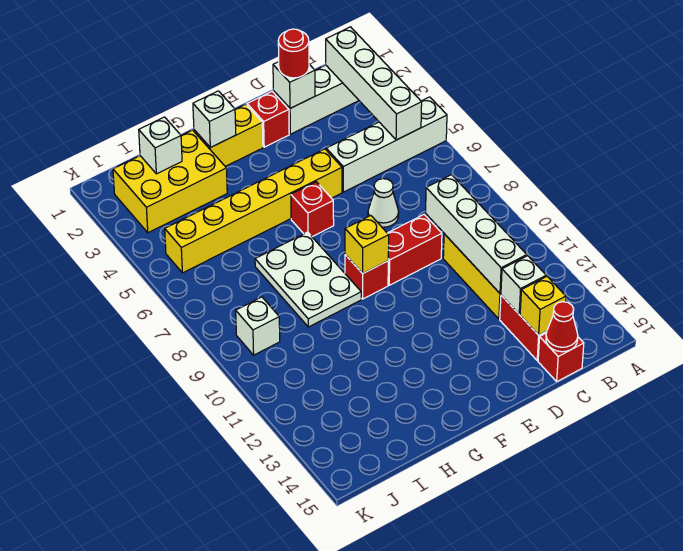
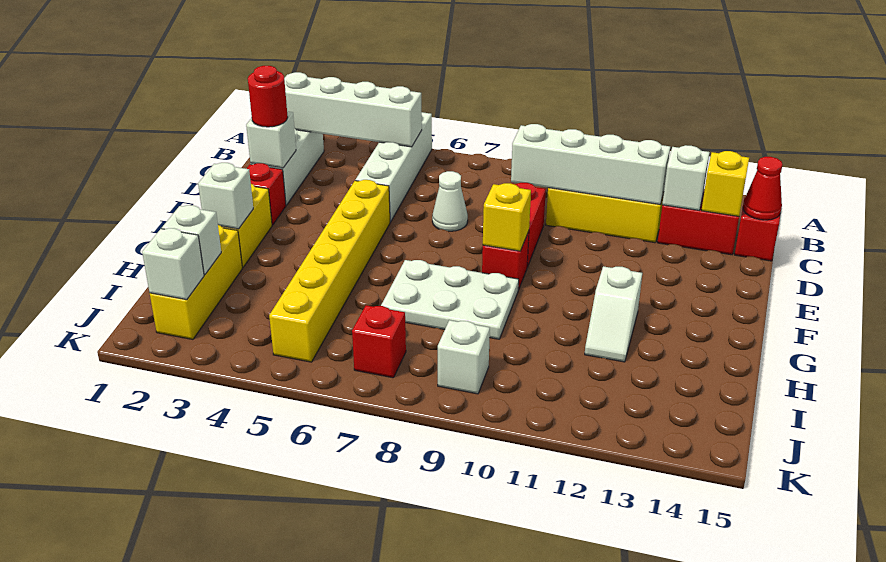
red 1x1 brick [291,182,334,237] -> red 1x1 brick moved to [352,305,406,378]
none -> white 1x2 slope [585,266,642,362]
yellow 2x3 brick [113,130,227,233] -> yellow 1x3 brick [150,225,242,339]
none -> white 1x1 brick [142,228,204,300]

